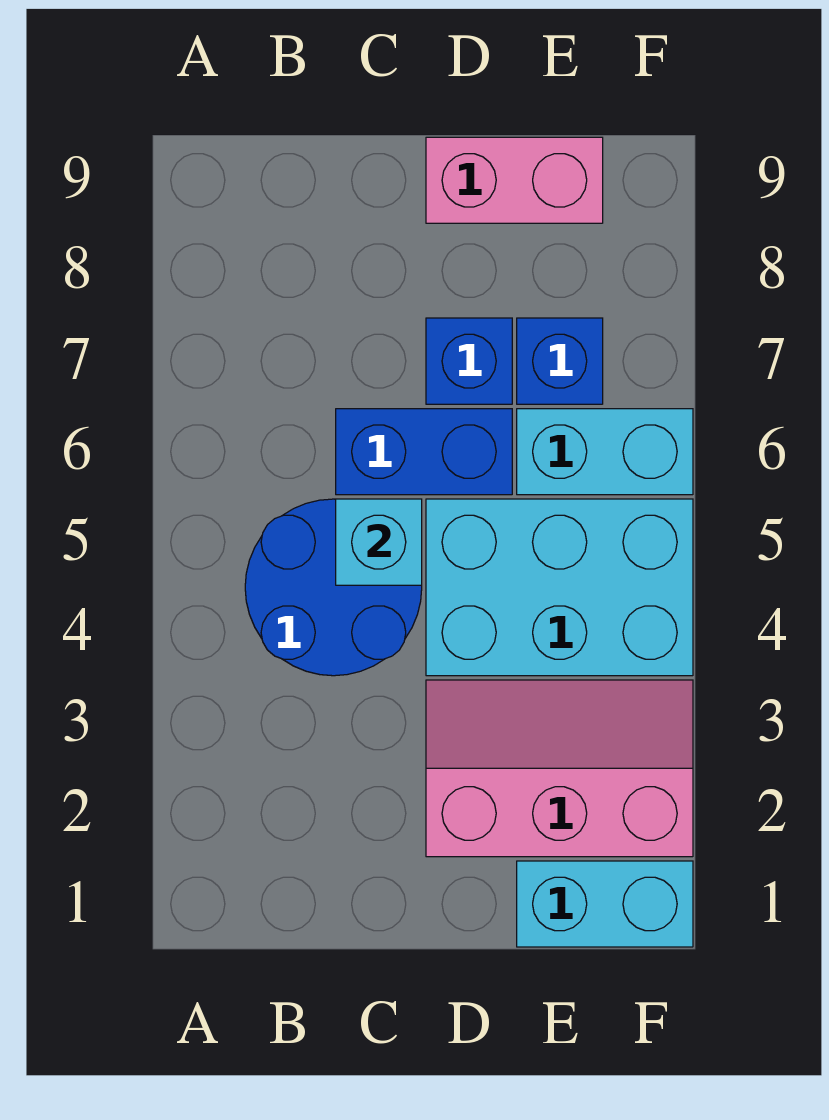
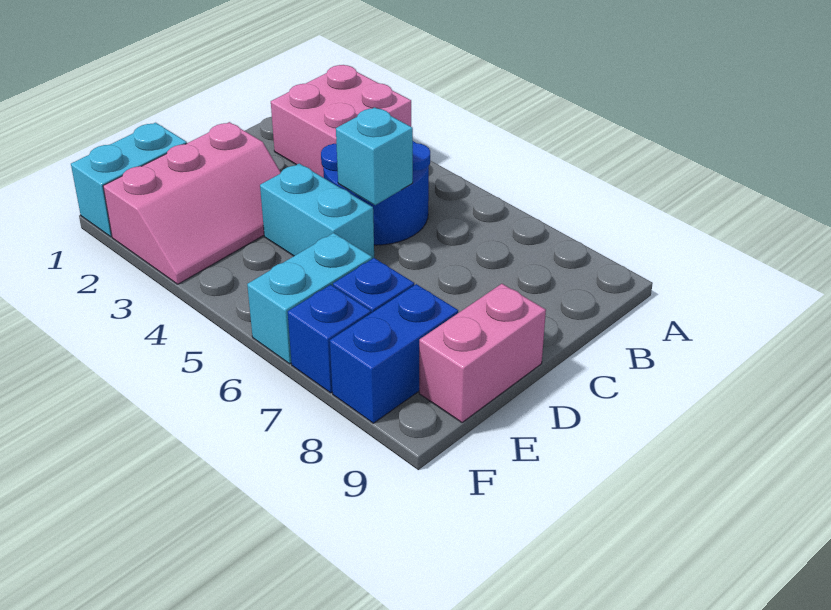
none -> pink 2x2 brick [271,65,411,178]
blue 1x2 brick [336,409,512,495] -> blue 1x2 brick moved to [330,284,458,423]
cyan 2x3 brick [426,499,693,676] -> cyan 1x2 brick [260,164,374,259]
blue 1x1 brick [426,318,512,404] -> blue 1x1 brick moved to [288,285,371,393]

